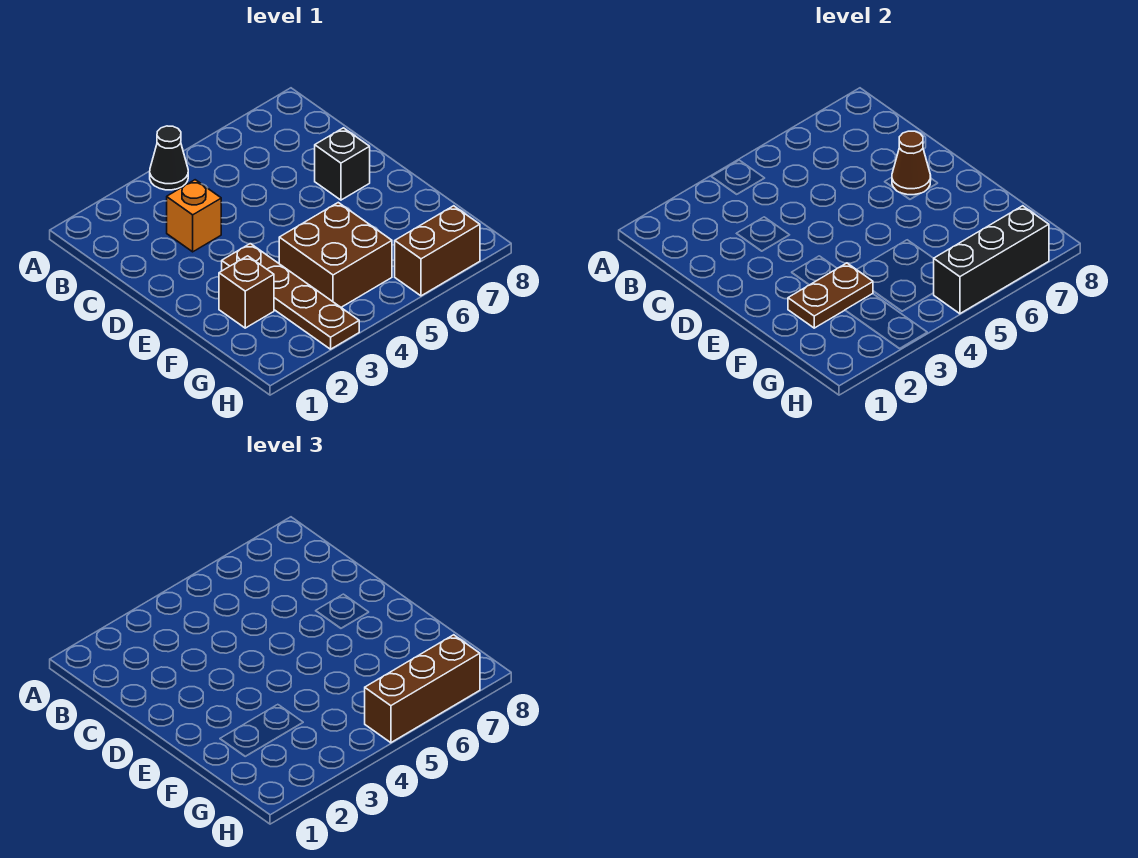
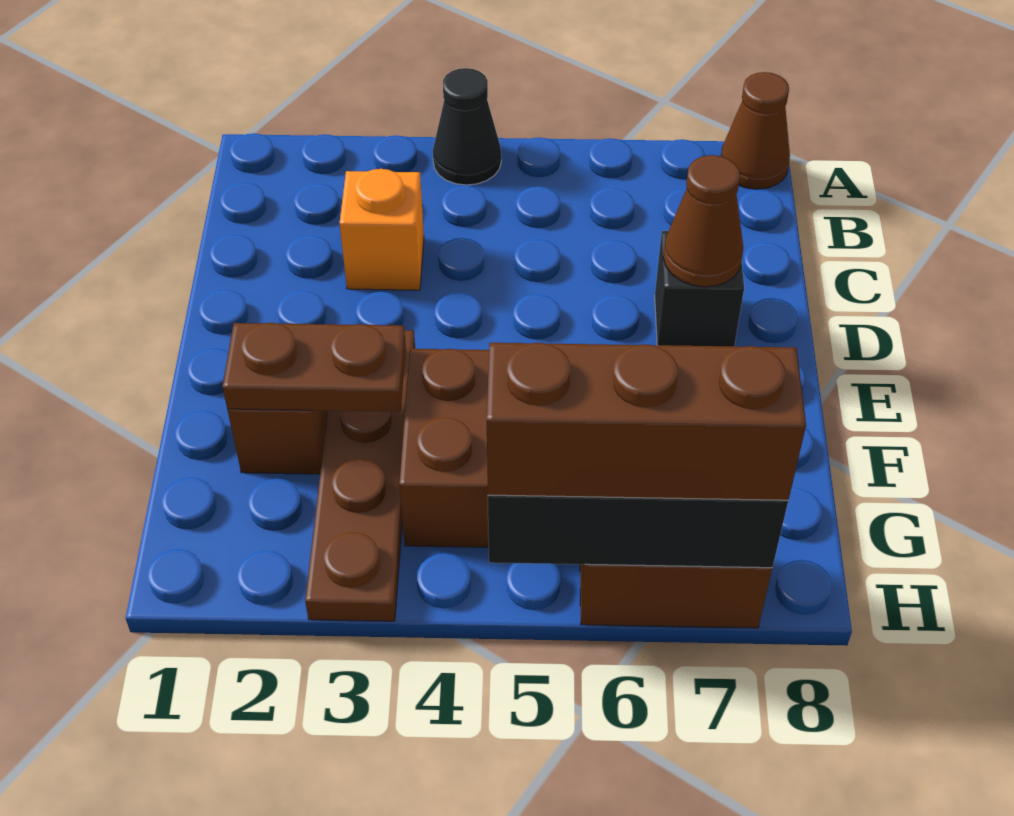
none -> brown 1x1 cone [721,72,790,189]

